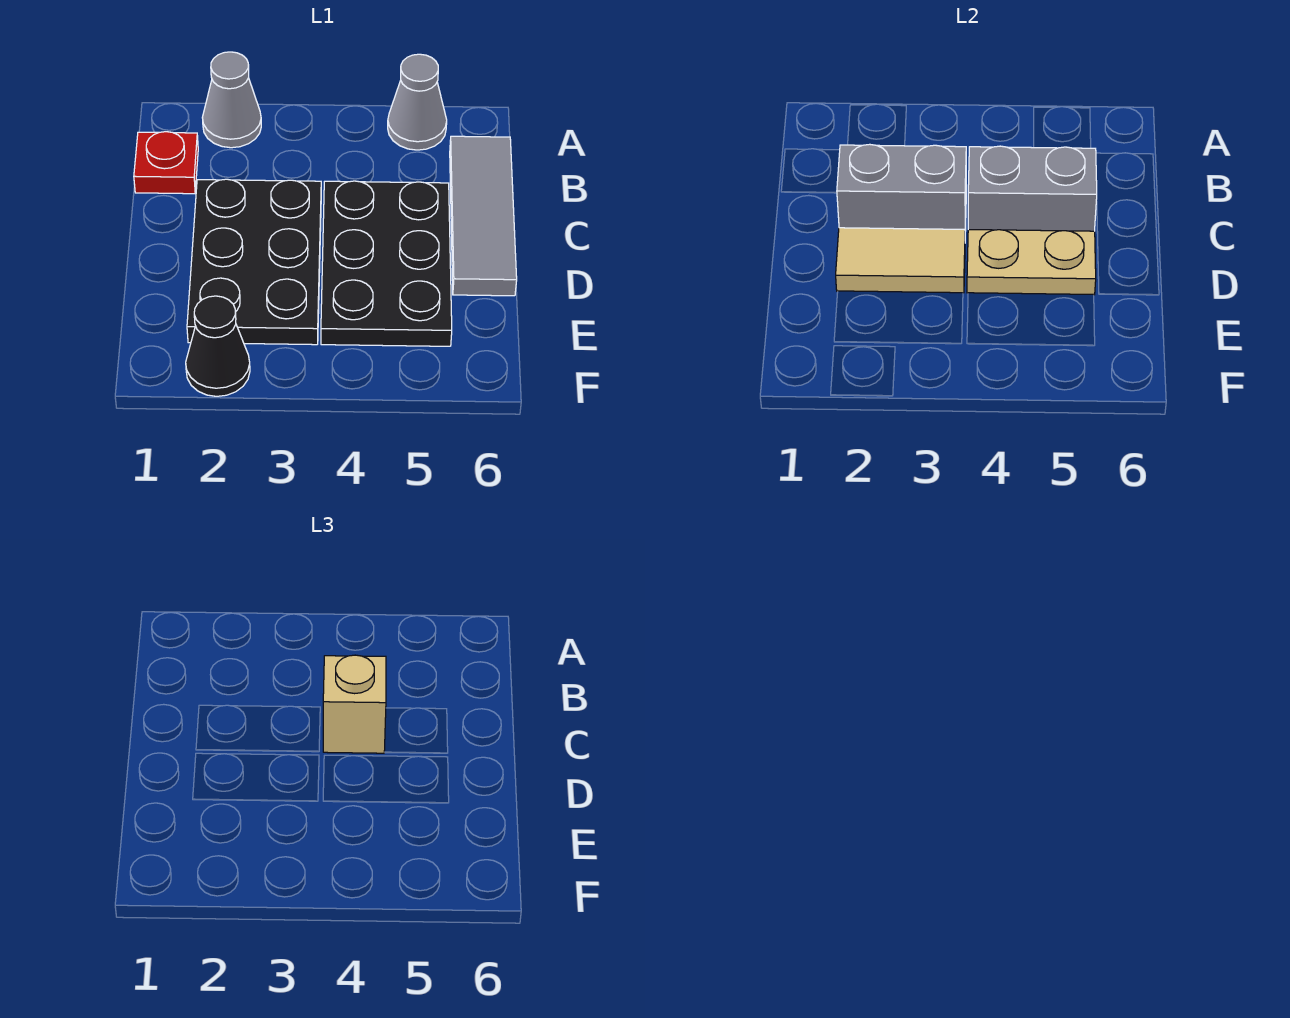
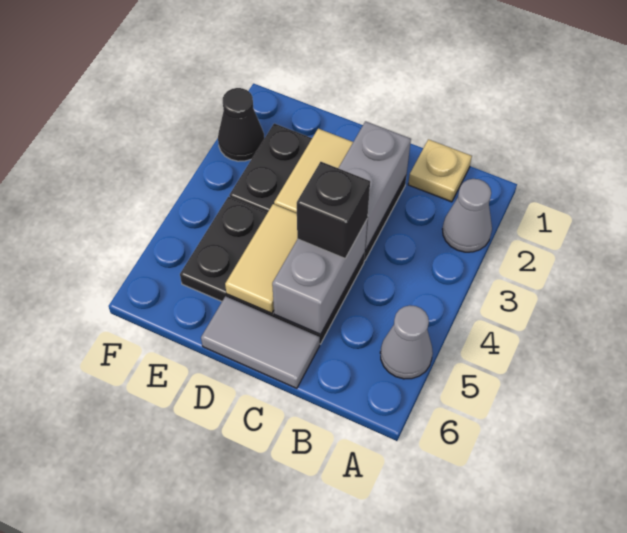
red 1x1 plate [134,132,198,194] -> tan 1x1 plate [408,139,472,202]
grey 1x3 tile [450,136,517,296] -> grey 1x2 tile [201,296,320,388]
tan 1x1 brick [323,655,386,753] -> black 1x1 brick [297,162,370,258]
tan 1x2 plate [967,230,1096,295] -> tan 1x2 tile [225,204,297,313]

